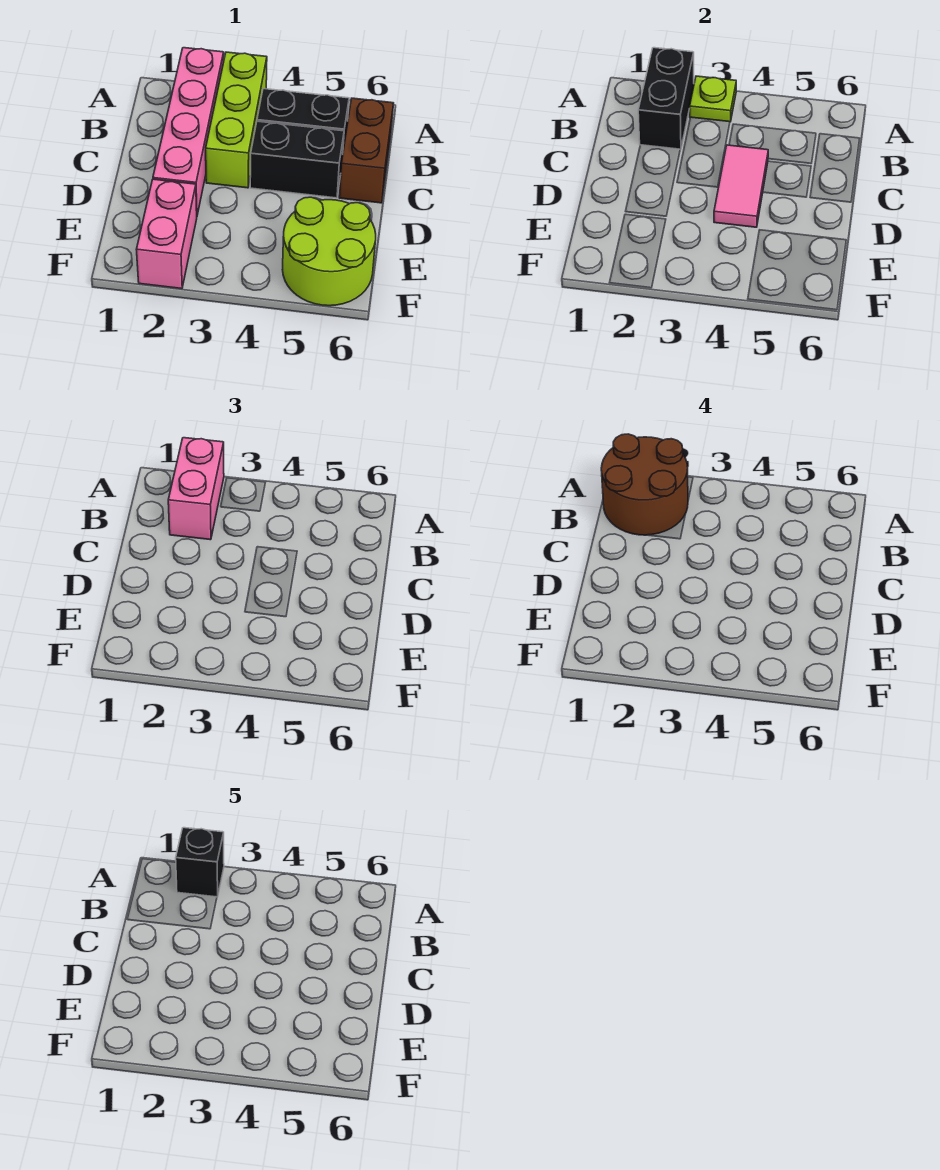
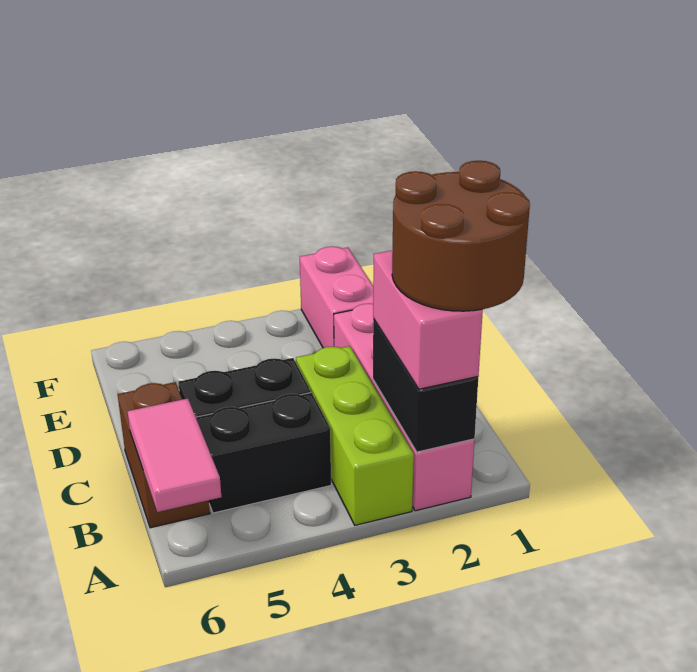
black 1x1 brick [176,828,224,897] -> none
lime 1x1 plate [690,76,736,122] -> none
pink 1x2 tile [714,145,768,227] -> pink 1x2 tile moved to [127,399,221,512]
lime 2x2 round brick [282,197,376,306] -> none

